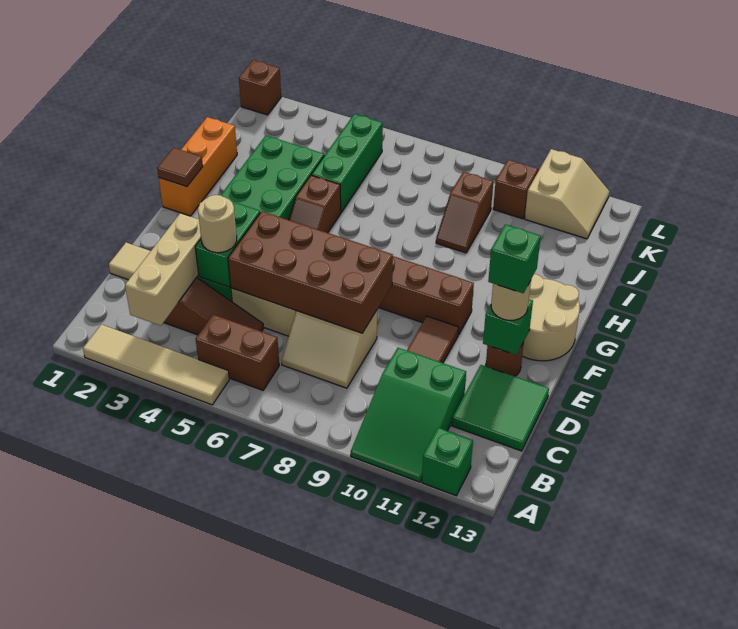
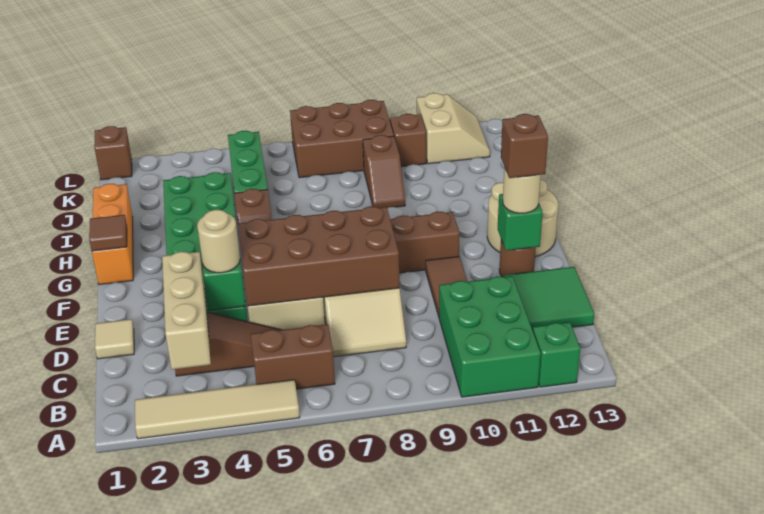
green 2x3 slope [351,348,466,482] -> green 2x3 brick [439,276,541,397]
green 1x1 brick [488,224,541,293] -> brown 1x1 brick [501,114,548,178]
none -> brown 2x3 brick [290,100,394,178]

